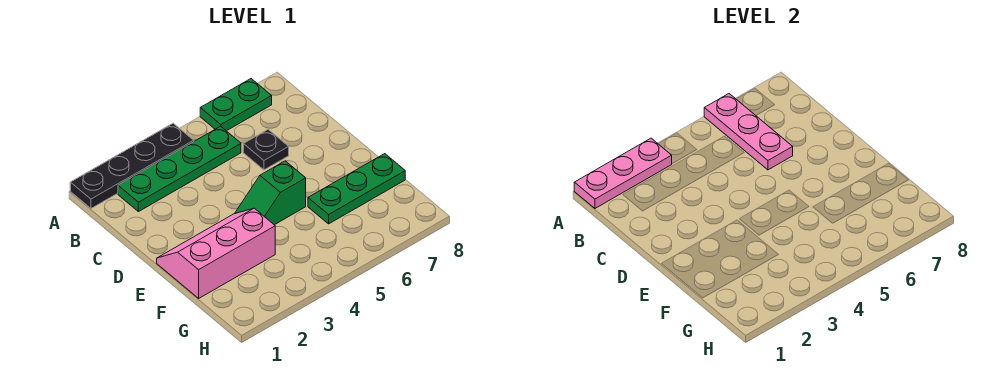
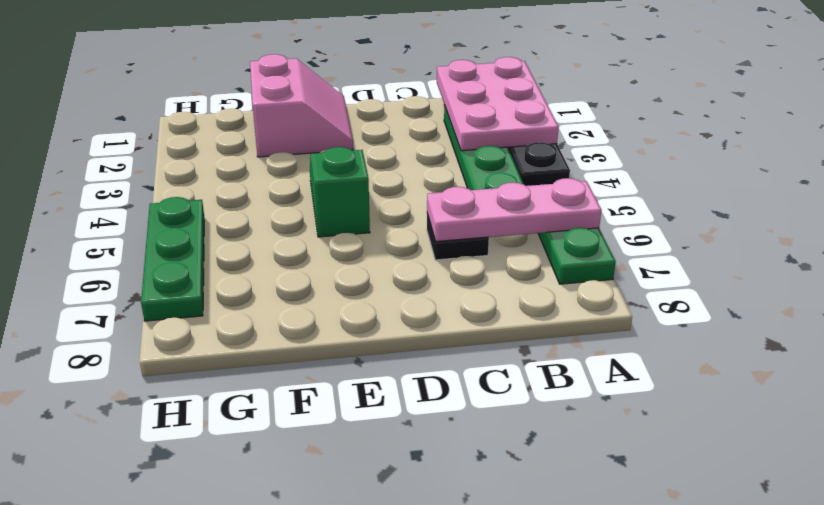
pink 1x3 plate [574,138,672,208] -> pink 2x3 plate [437,57,559,151]
pink 2x3 slope [157,208,275,298] -> pink 2x2 slope [250,54,353,157]
green 1x3 plate [308,154,405,224] -> green 1x3 plate moved to [141,197,204,321]

